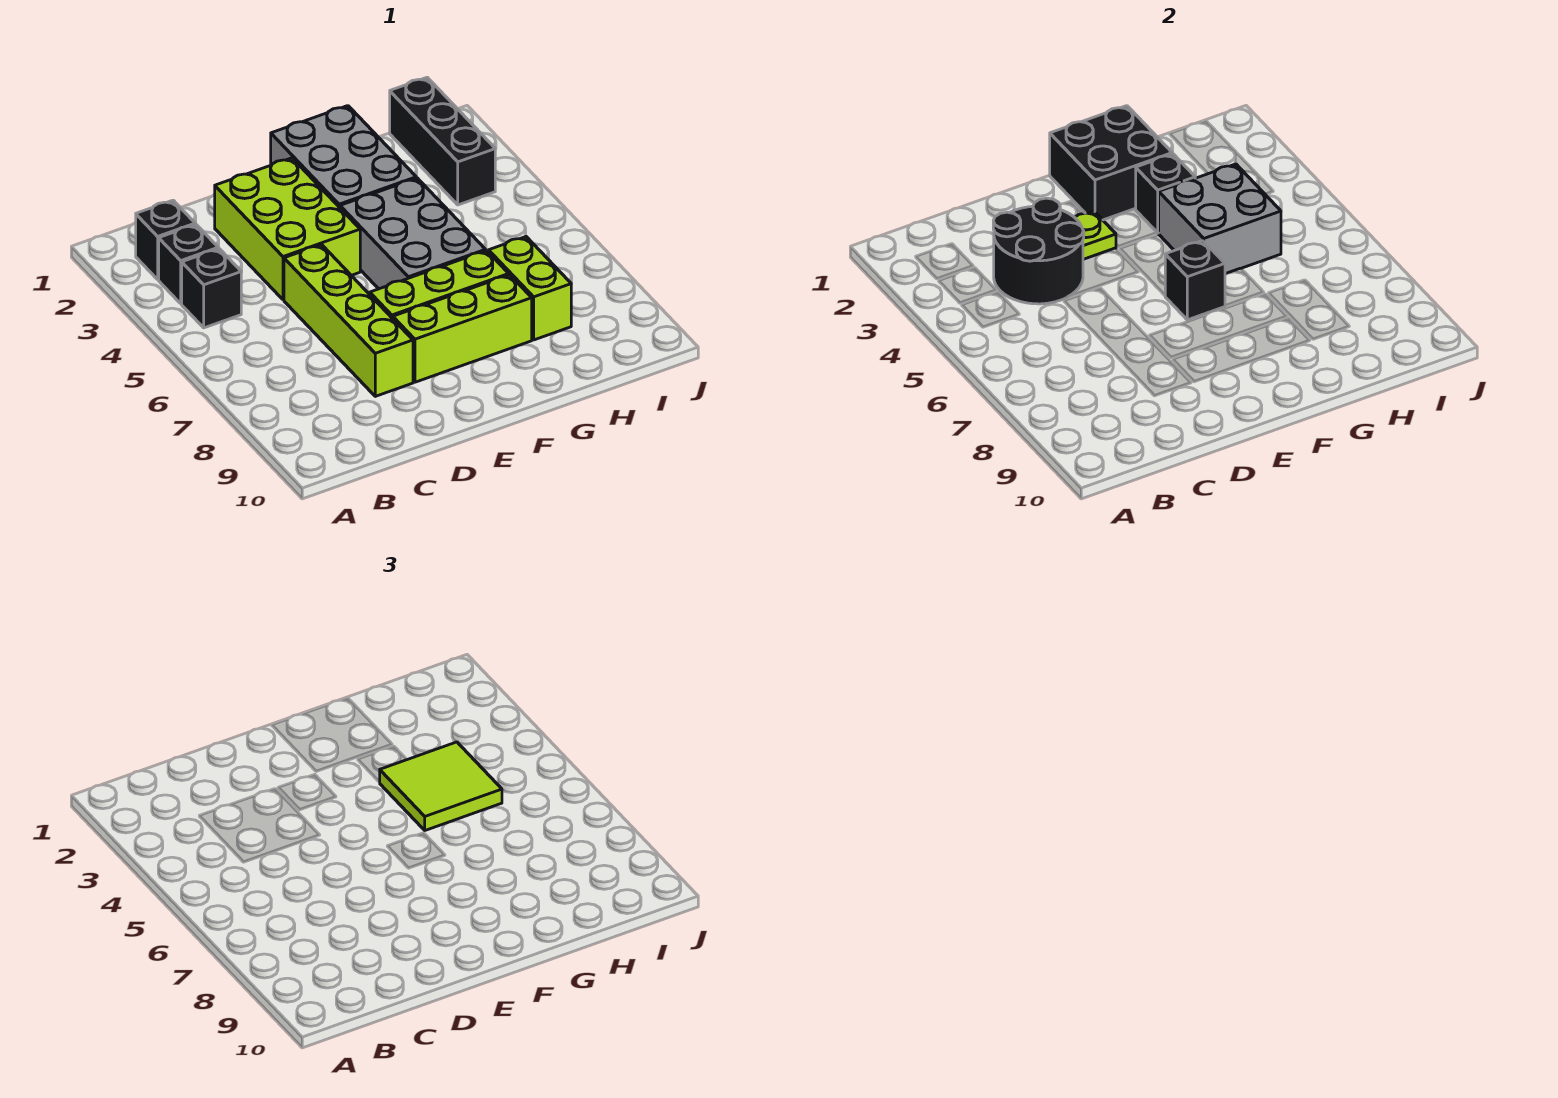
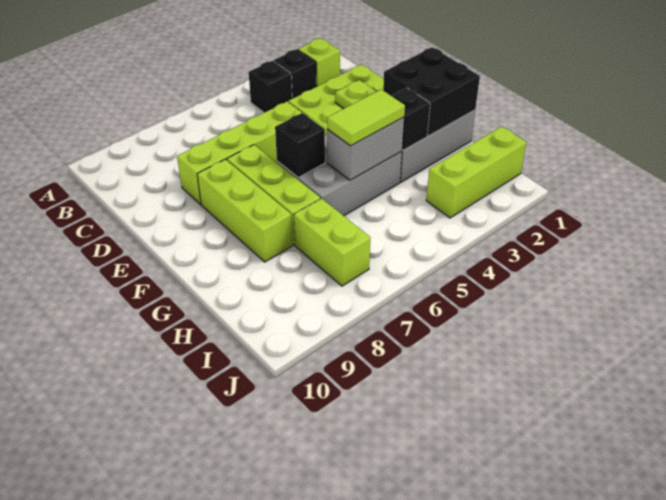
black 1x1 brick [136,200,195,279] -> lime 1x1 brick [298,38,340,86]
black 2x2 round brick [993,198,1084,304] -> none
grey 2x2 brick [1159,164,1281,274] -> grey 1x2 brick [327,117,404,180]
lime 2x2 tile [380,742,502,830] -> lime 1x2 tile [327,90,405,146]
lime 1x2 brick [489,237,571,340] -> lime 1x2 brick turned to [294,198,370,286]
black 1x3 brick [390,77,495,205] -> lime 1x3 brick [426,126,527,218]

